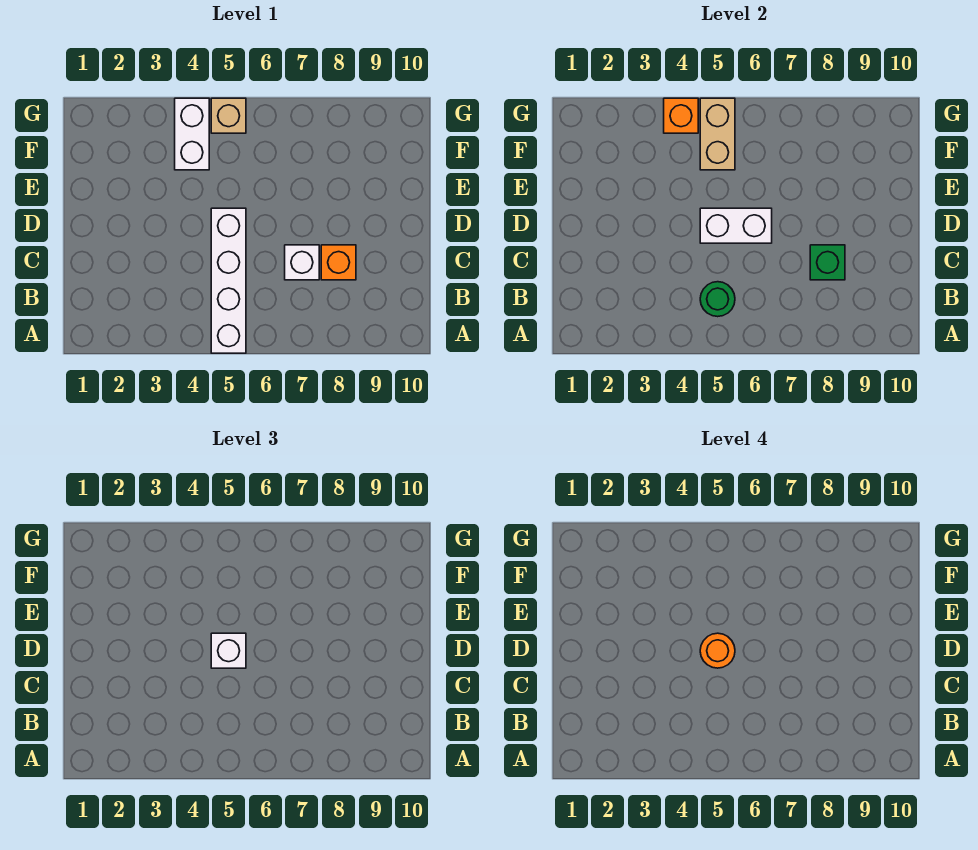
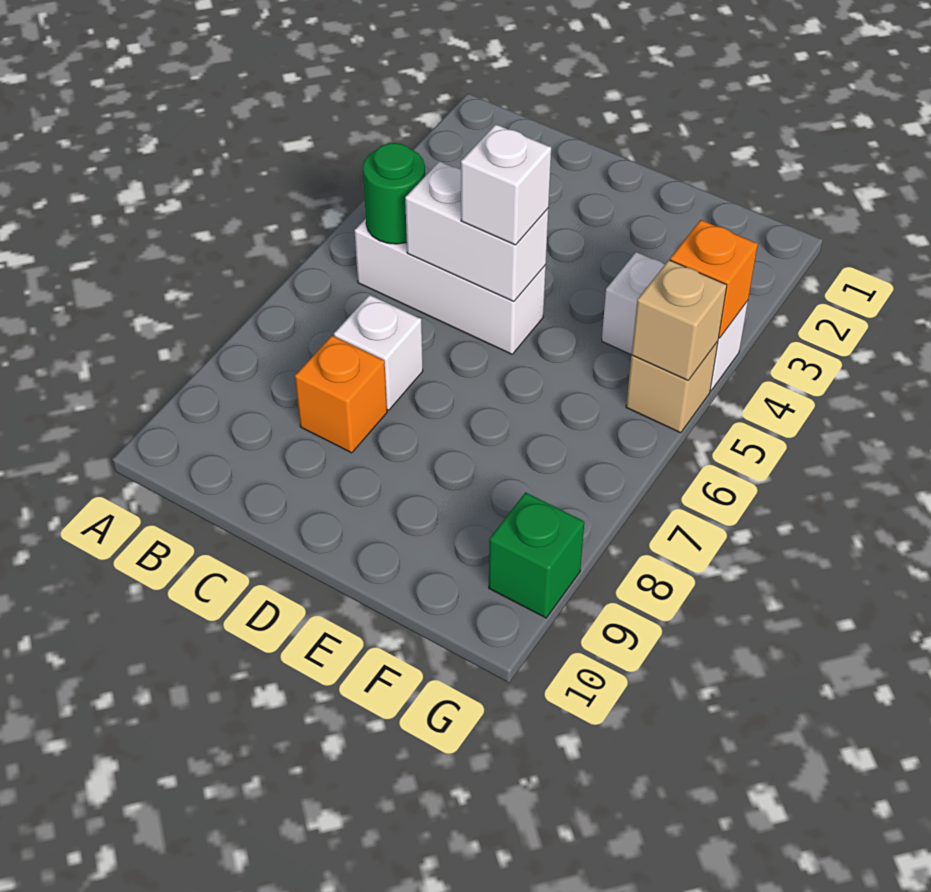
white 1x4 brick [211,208,246,353] -> white 1x3 brick [354,219,546,354]
green 1x1 brick [810,245,845,280] -> green 1x1 brick moved to [489,492,584,618]
white 1x2 brick [700,208,772,243] -> white 1x2 brick turned to [405,161,549,302]
orange 1x1 round brick [700,633,735,668] -> none
tan 1x2 brick [700,98,735,170] -> tan 1x1 brick [632,260,727,380]

